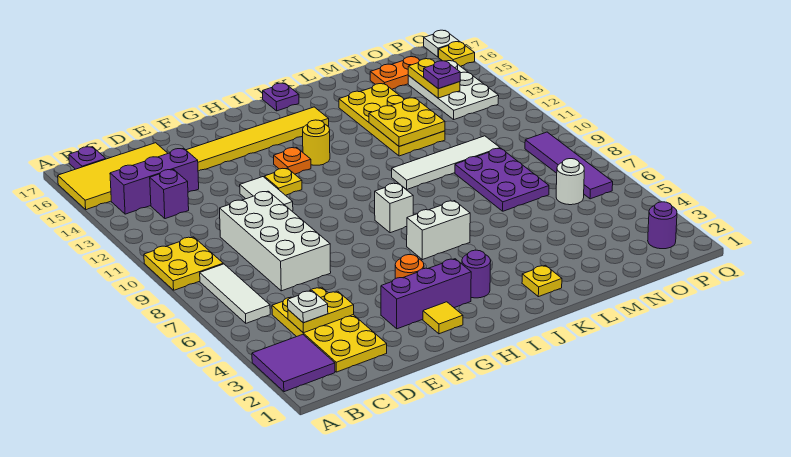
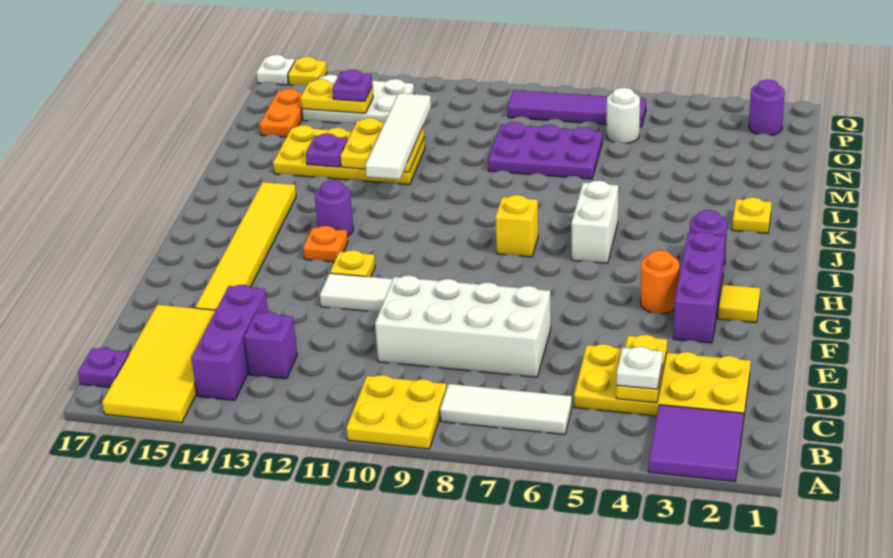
white 1x1 brick [375,183,413,233] -> yellow 1x1 brick [495,195,538,257]
yellow 1x1 round brick [303,120,330,165] -> purple 1x1 round brick [315,181,353,237]
purple 1x1 plate [263,83,299,111] -> purple 1x1 plate moved to [306,133,347,167]
white 1x4 tile [392,136,500,190] -> white 1x4 tile moved to [365,93,431,179]

